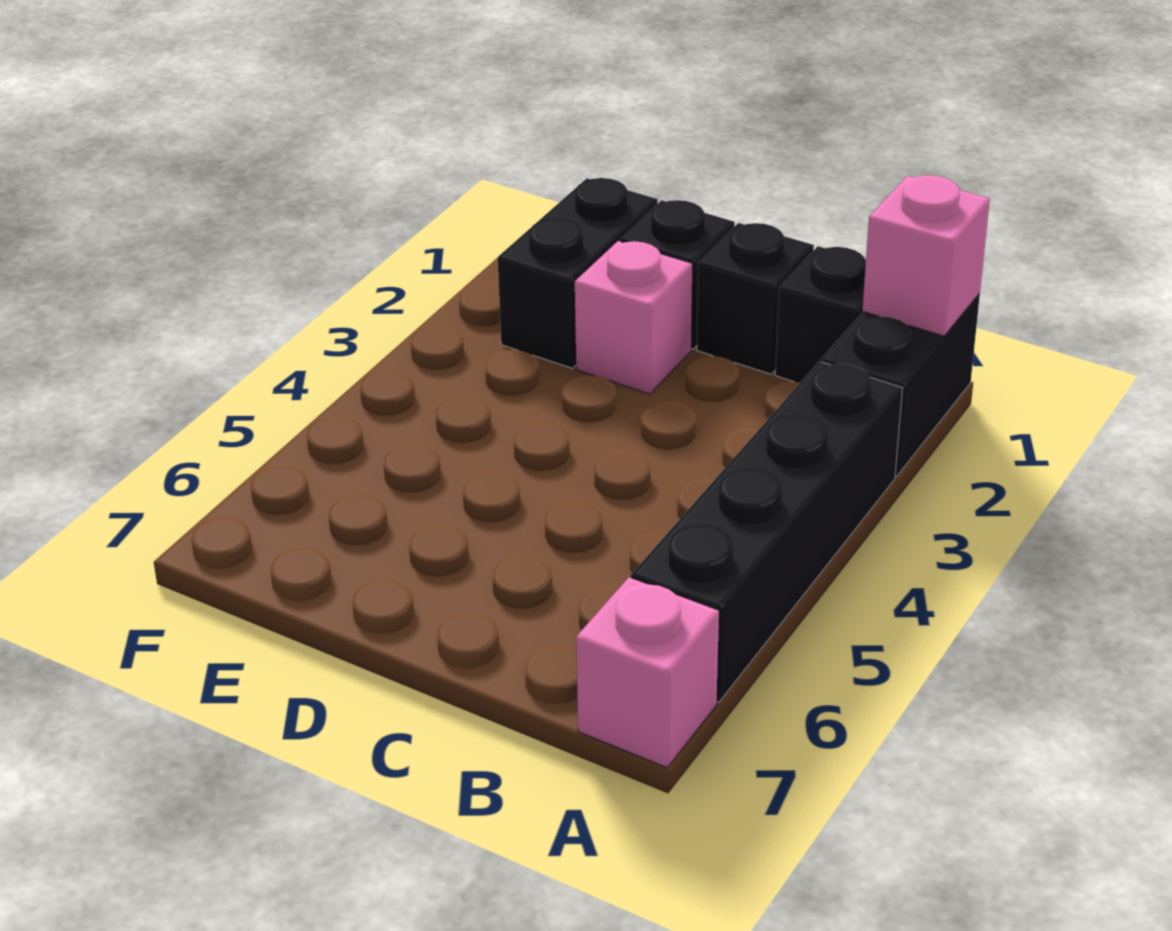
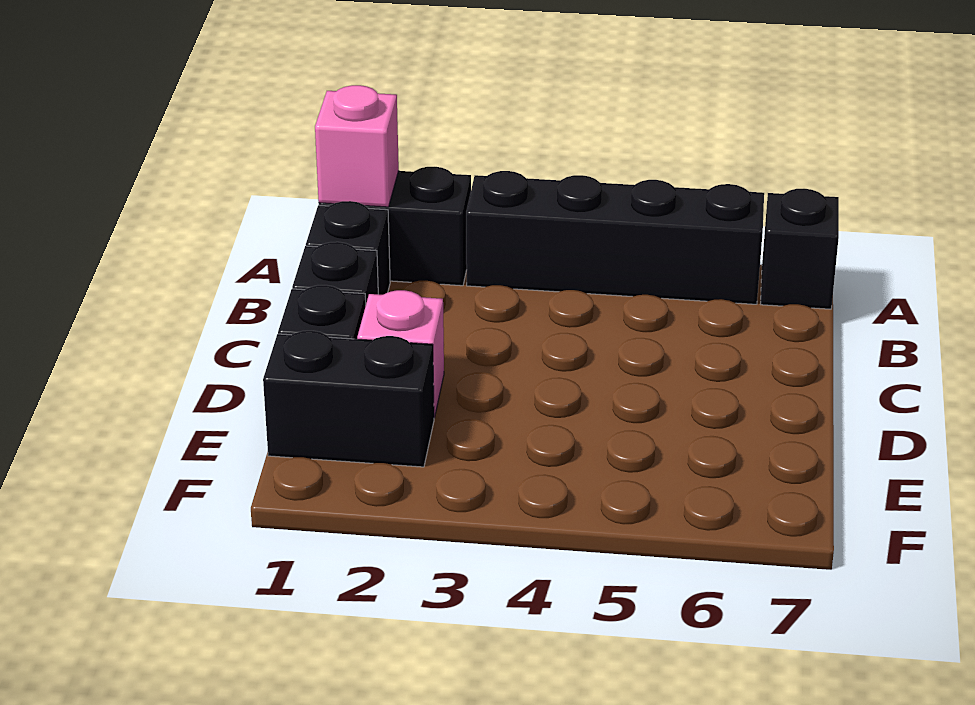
pink 1x1 brick [576,577,719,768] -> black 1x1 brick [761,189,839,309]

